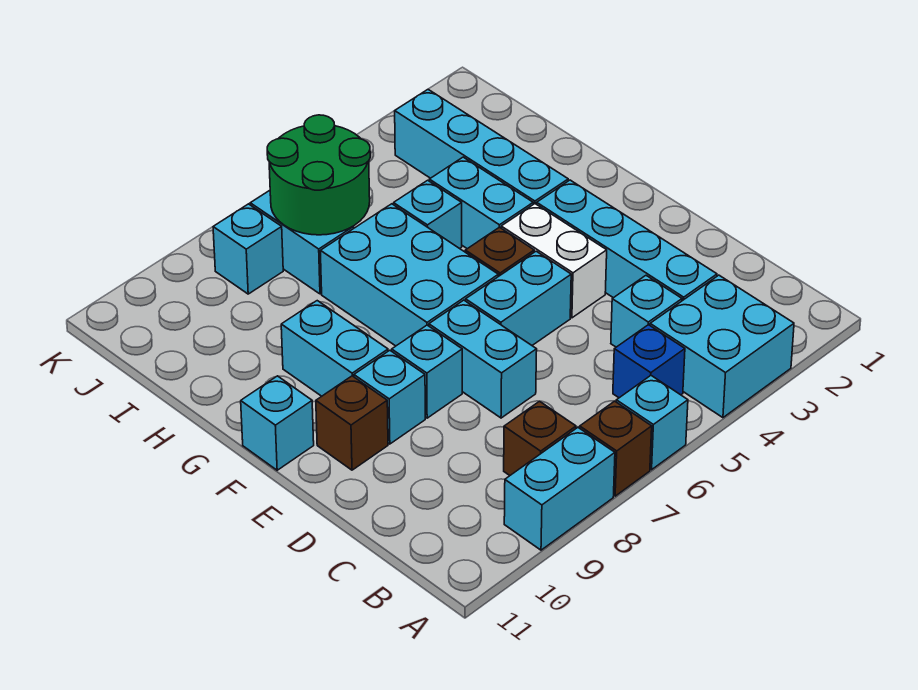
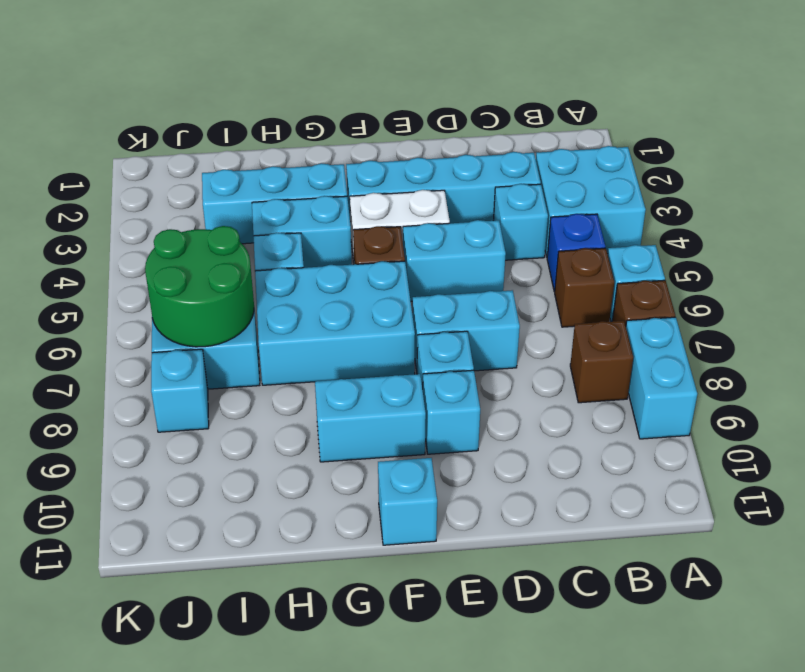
cyan 1x2 brick [466,251,571,345] -> cyan 1x2 brick turned to [403,220,506,301]
brown 1x1 brick [316,376,388,470] -> brown 1x1 brick moved to [554,248,614,327]
cyan 1x4 brick [395,89,568,204] -> cyan 1x3 brick [202,163,347,244]

